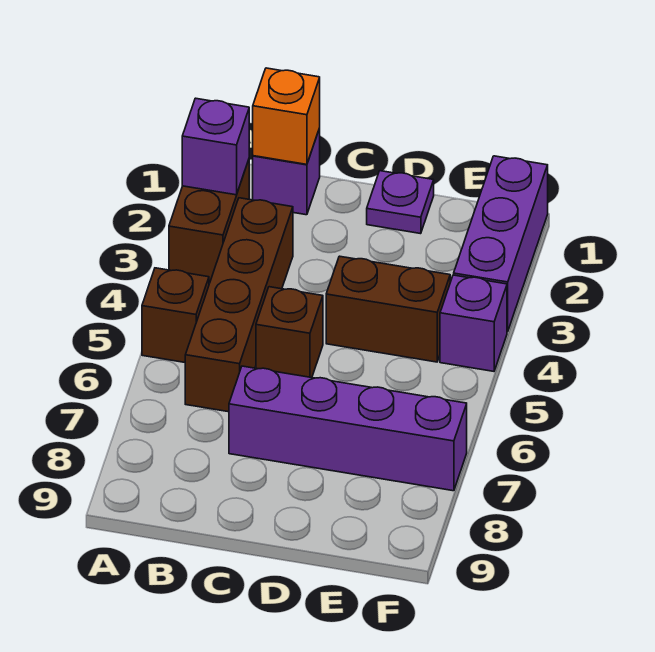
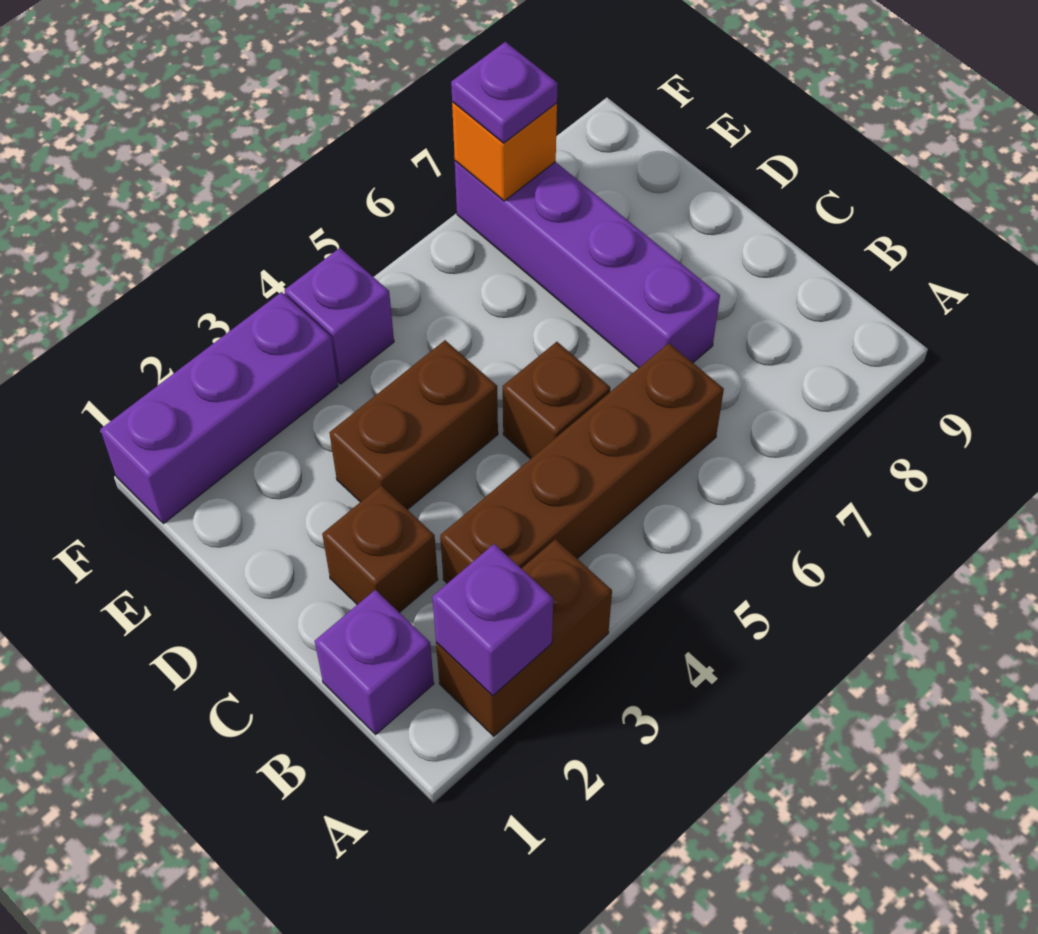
brown 1x1 brick [142,268,209,362] -> brown 1x1 brick moved to [322,486,438,613]
orange 1x1 brick [253,68,320,164] -> orange 1x1 brick moved to [452,102,557,201]
purple 1x1 plate [367,171,434,234] -> purple 1x1 plate moved to [451,42,558,143]
brown 1x2 brick [326,256,450,362] -> brown 1x2 brick turned to [329,340,498,510]

